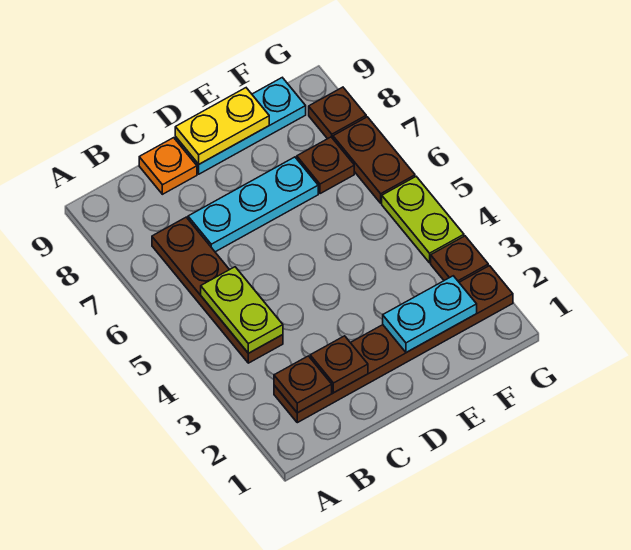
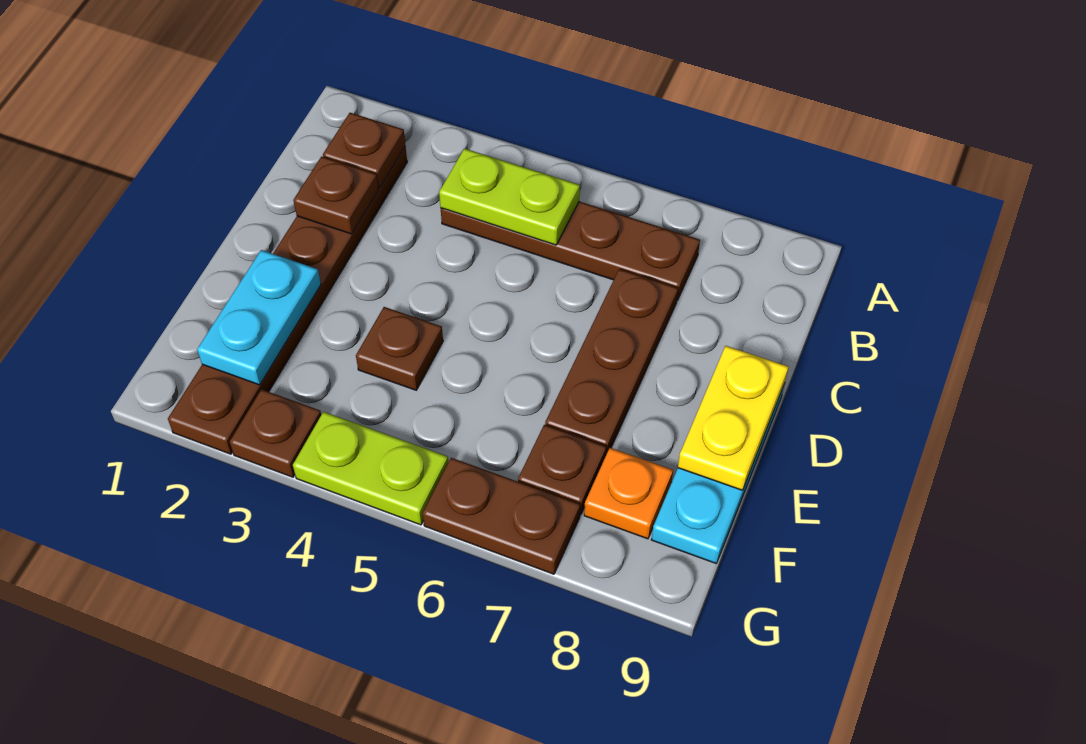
cyan 1x3 plate [188,157,318,252] -> brown 1x3 plate [545,269,678,455]
orange 1x1 plate [139,138,197,194] -> orange 1x1 plate moved to [584,448,673,539]
brown 1x1 plate [309,87,366,139] -> brown 1x1 plate moved to [356,307,443,390]

